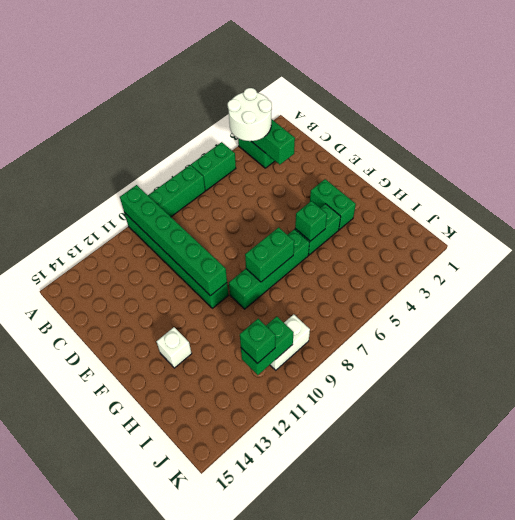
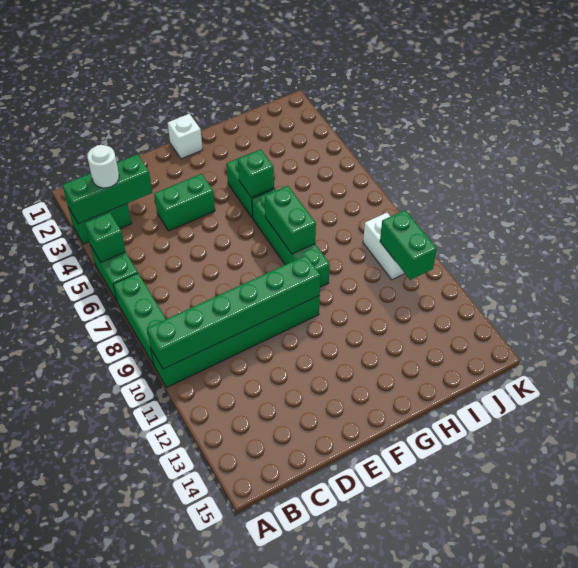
white 2x2 round brick [228,88,272,141] -> white 1x1 round brick [87,145,119,188]
green 1x2 brick [310,179,356,230] -> green 1x2 brick moved to [154,174,215,231]
white 1x1 brick [156,327,192,368] -> white 1x1 brick moved to [168,114,203,159]
green 1x1 brick [240,319,275,364] -> green 1x1 brick moved to [85,213,126,262]

